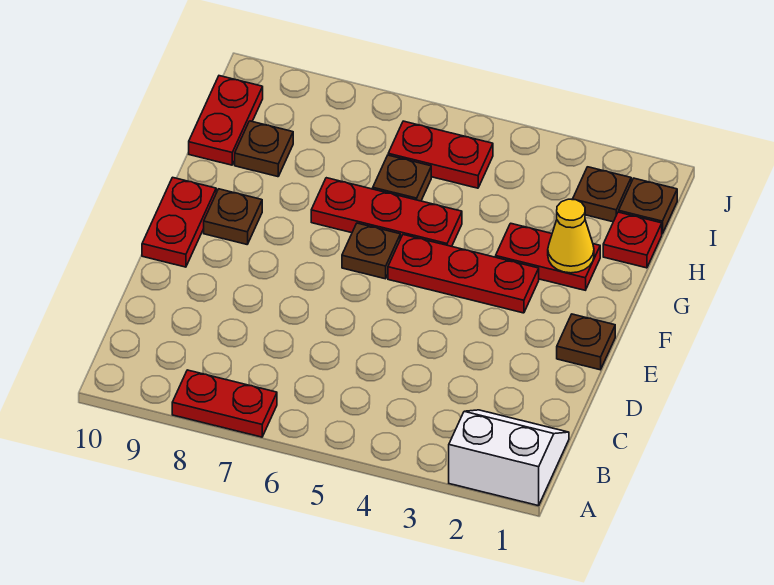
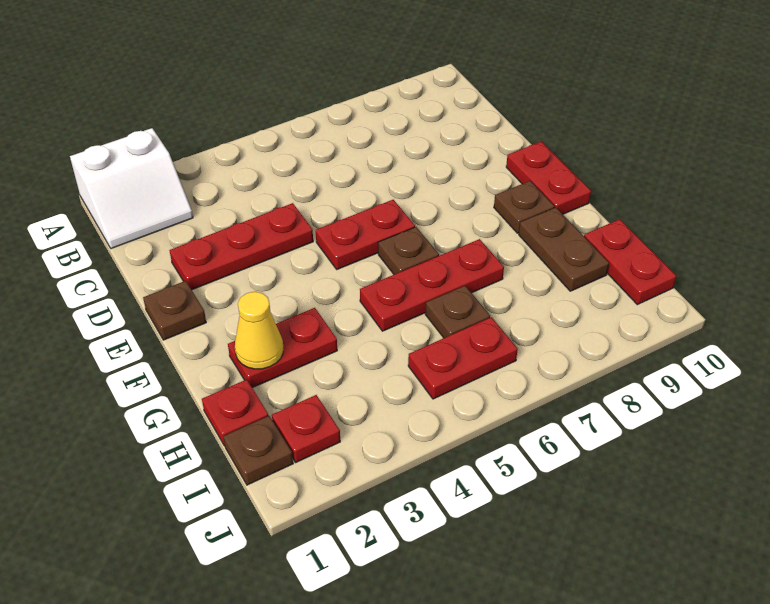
red 1x2 plate [172,370,277,437] -> red 1x2 plate moved to [316,200,415,269]
red 1x3 plate [388,235,539,313] -> red 1x3 plate moved to [170,203,313,290]
brown 1x1 plate [235,121,293,177] -> brown 1x2 plate [519,207,609,291]
brown 1x1 plate [573,167,631,222] -> red 1x1 plate [272,395,340,463]

